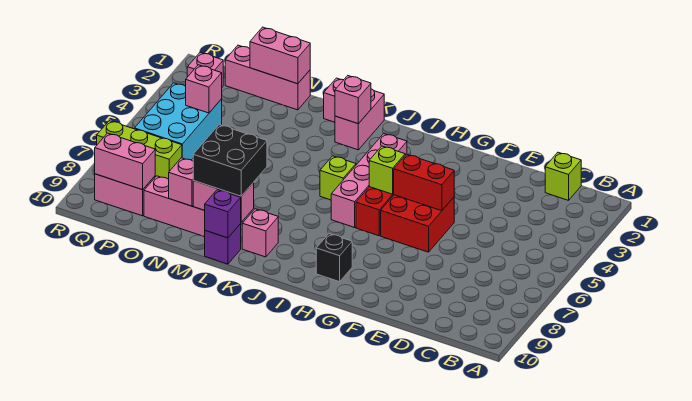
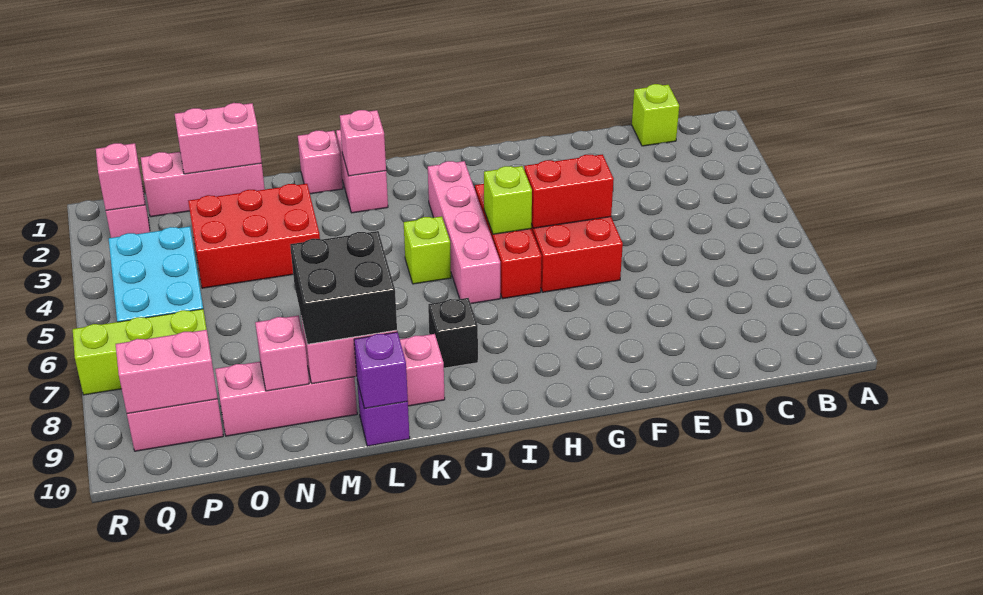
black 1x1 brick [316,234,352,282] -> black 1x1 brick moved to [428,298,478,368]
none -> red 2x3 brick [188,184,320,288]
pink 1x1 brick [186,65,222,113] -> pink 1x1 brick moved to [96,143,145,210]

